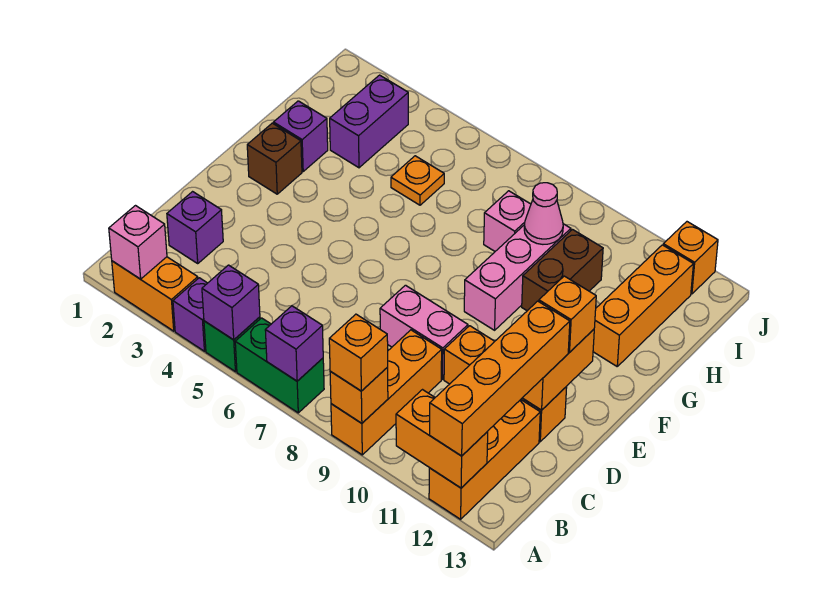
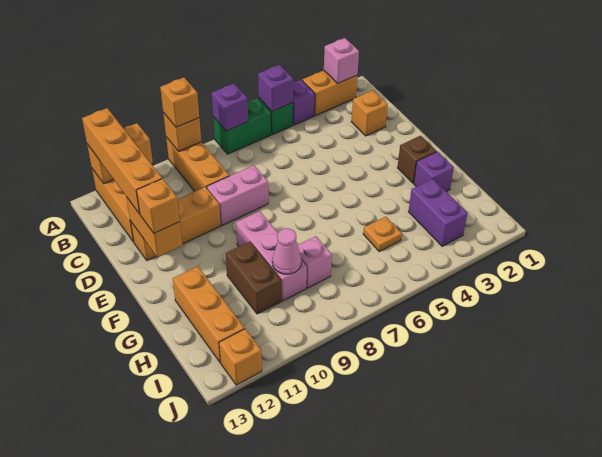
purple 1x1 brick [167,192,223,263] -> orange 1x1 brick [351,90,388,136]

